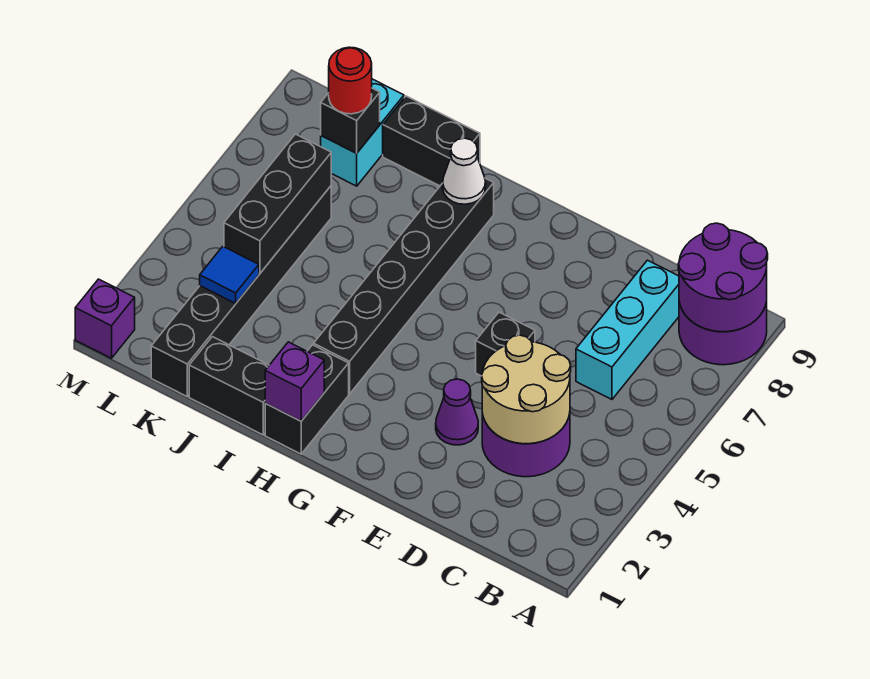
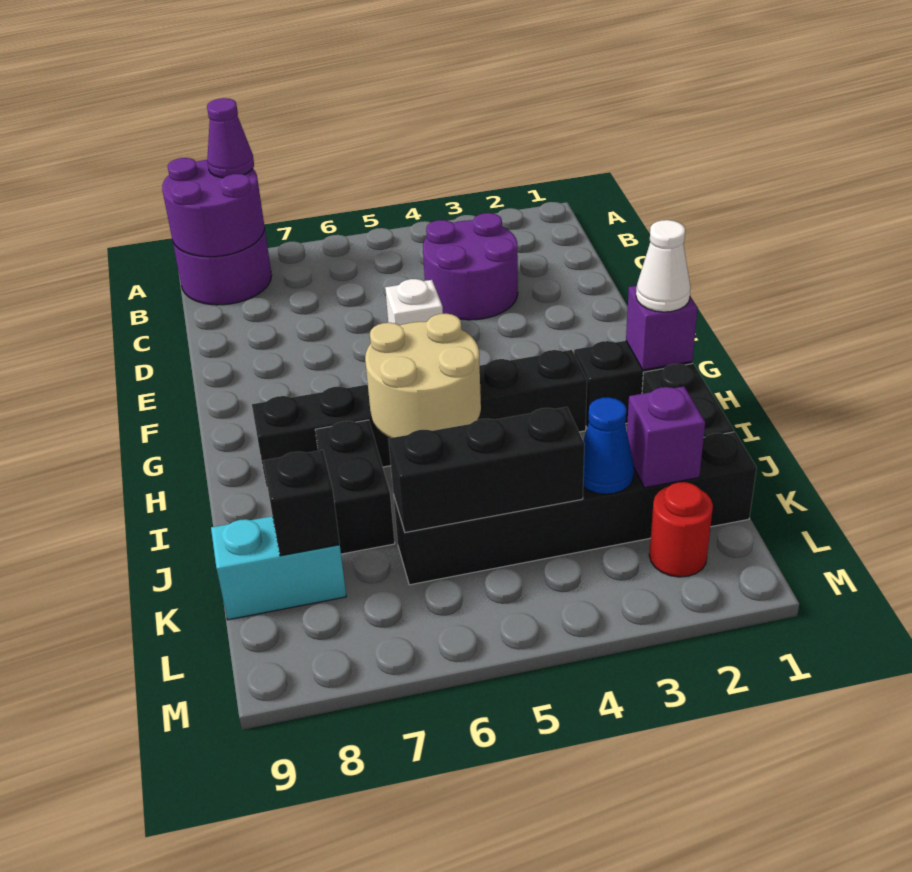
tan 2x2 round brick [482,335,571,444] -> tan 2x2 round brick moved to [365,313,481,438]
cyan 1x3 brick [576,260,679,399] -> none
purple 1x1 cone [436,379,478,445] -> purple 1x1 cone moved to [207,98,254,178]
black 1x1 brick [476,312,535,376] -> white 1x1 brick [385,279,443,325]
white 1x1 cone [443,138,485,204] -> white 1x1 cone moved to [636,220,691,312]
black 1x2 brick [383,96,480,186] -> black 1x2 brick moved to [315,420,395,554]
blue 1x1 tile [200,247,259,303] -> blue 1x1 cone [583,397,634,494]
red 1x1 round brick [329,47,372,114] -> red 1x1 round brick moved to [649,482,713,577]
purple 1x1 brick [75,279,135,358] -> purple 1x1 brick moved to [627,386,705,488]

